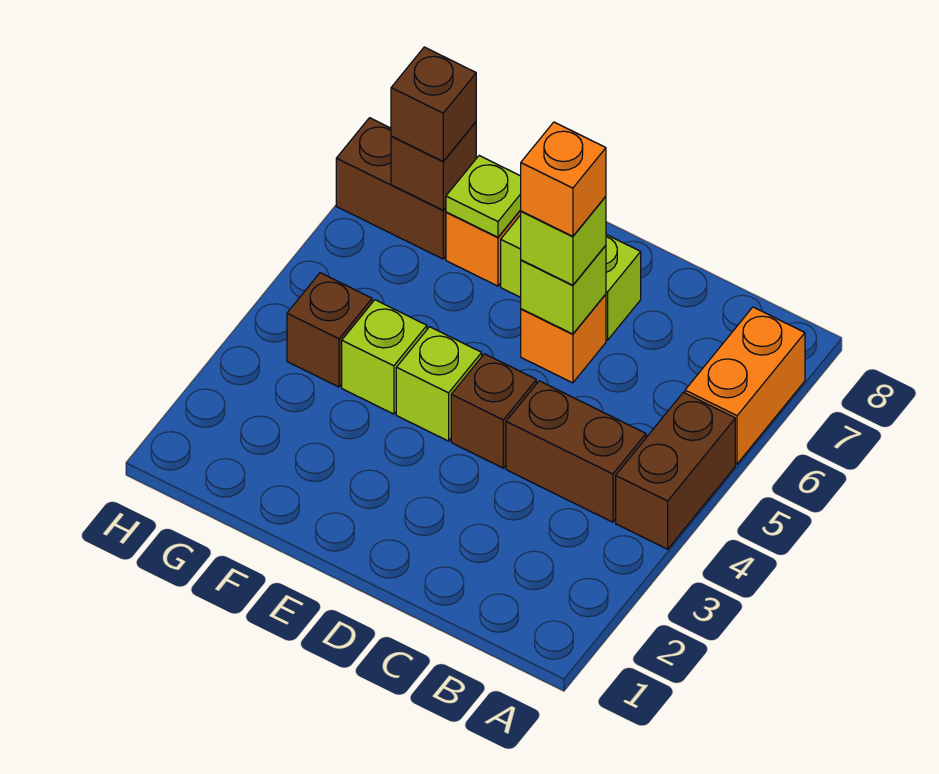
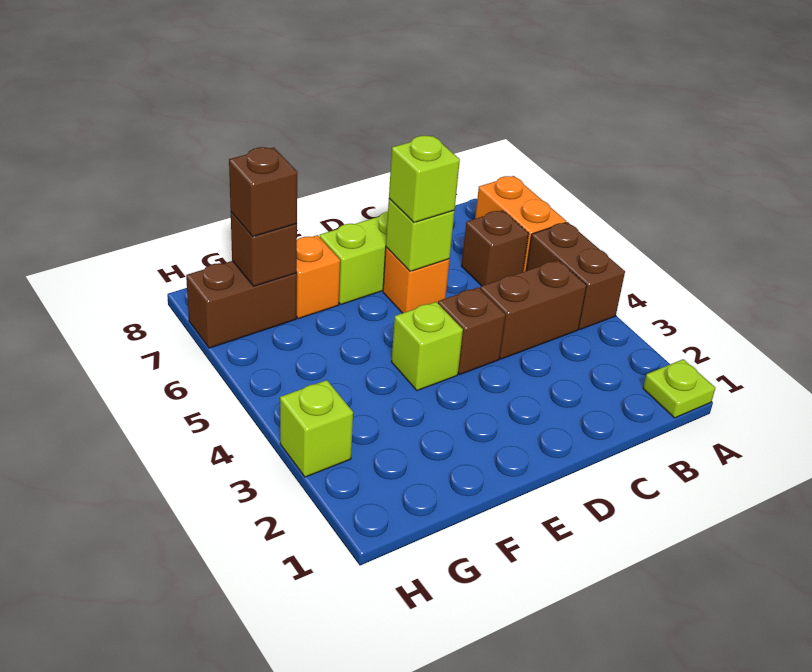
orange 1x1 brick [520,122,606,236] -> none
lime 1x1 brick [342,300,427,414] -> lime 1x1 brick moved to [280,380,353,477]
lime 1x1 plate [446,156,521,237] -> lime 1x1 plate moved to [643,359,715,418]
brown 1x1 brick [287,273,372,387] -> brown 1x1 brick moved to [462,210,529,286]

